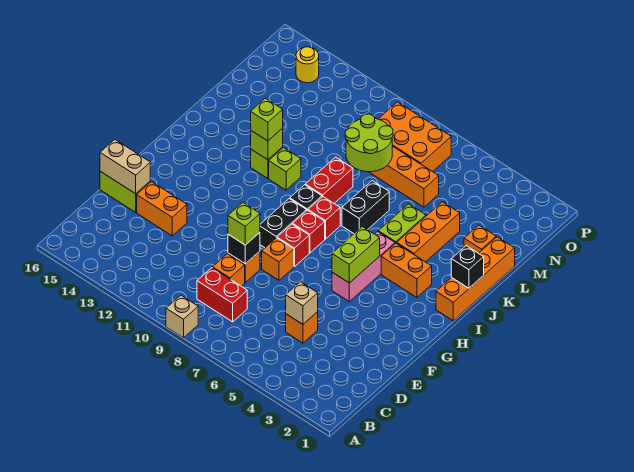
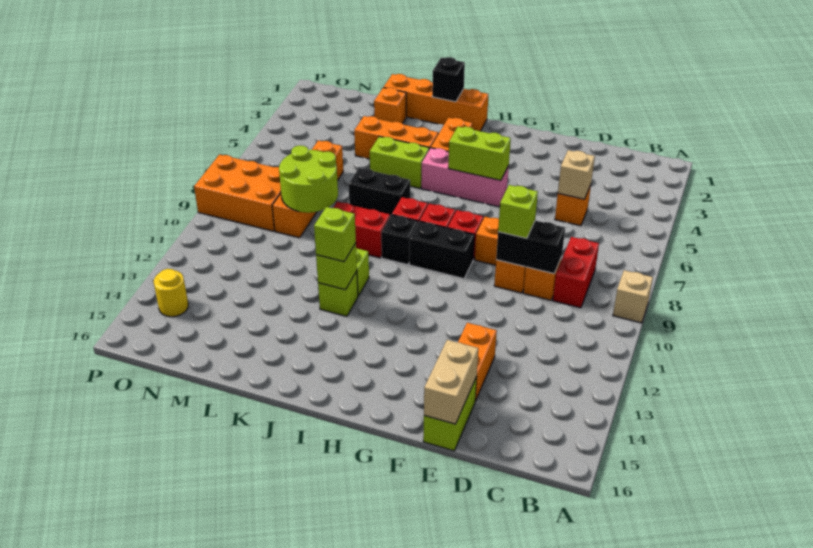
black 1x1 brick [228,233,260,264] -> black 1x2 brick [496,220,565,274]
orange 2x3 brick [379,102,451,172] -> orange 2x3 brick turned to [194,154,281,231]

